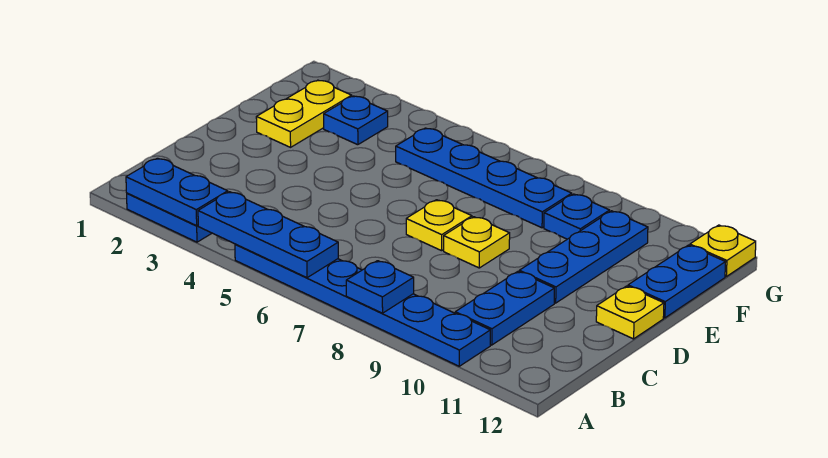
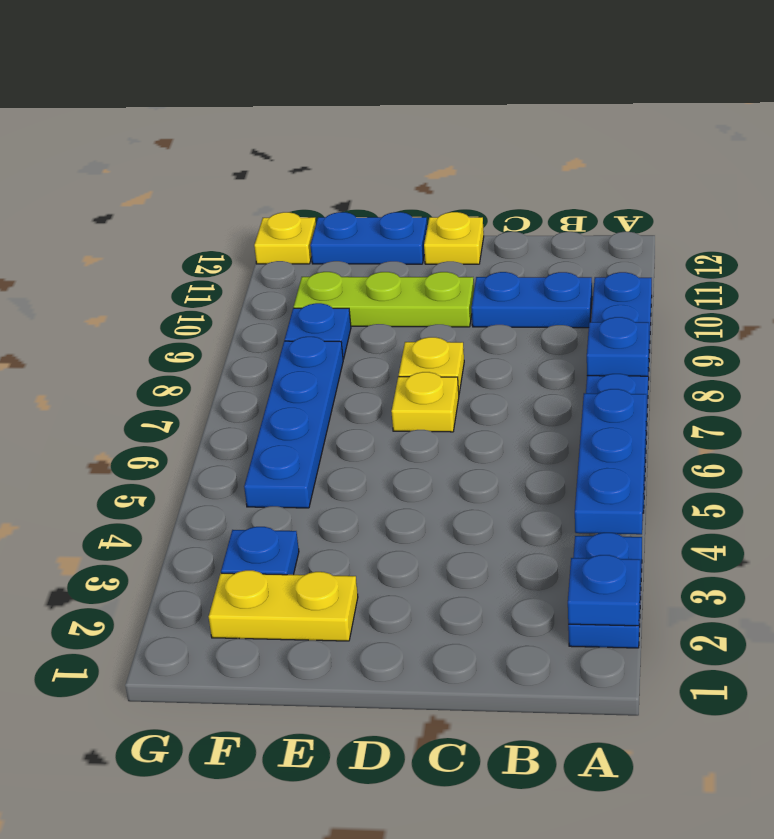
blue 1x2 plate [126,158,228,226] -> blue 1x1 plate [568,555,640,626]
blue 1x3 plate [519,211,648,303] -> lime 1x3 plate [294,272,474,327]

